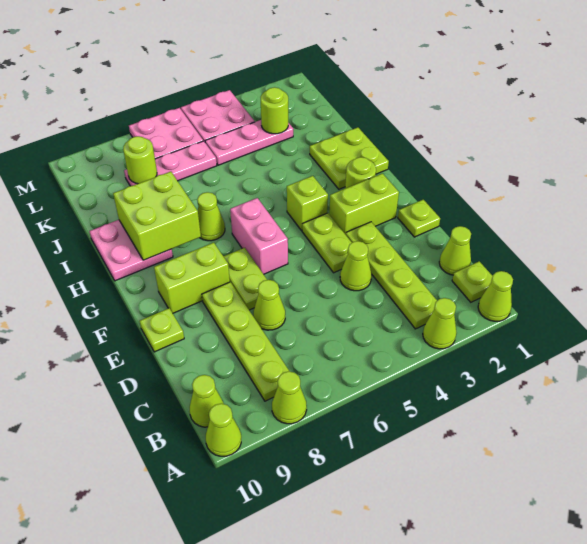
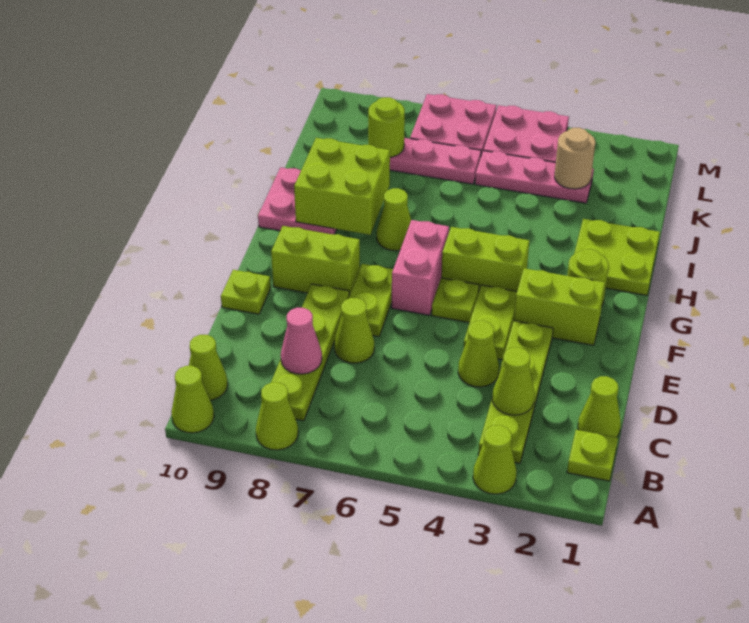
lime 1x1 cone [478,271,513,321] -> lime 1x1 cone moved to [492,348,535,415]
none -> pink 1x1 cone [281,308,322,374]
lime 1x1 plate [398,200,440,237] -> lime 1x1 plate moved to [432,278,479,323]
lime 1x1 brick [287,176,328,231] -> lime 1x2 brick [441,227,529,291]
lime 1x1 round brick [261,87,288,134] -> tan 1x1 round brick [555,128,595,189]

